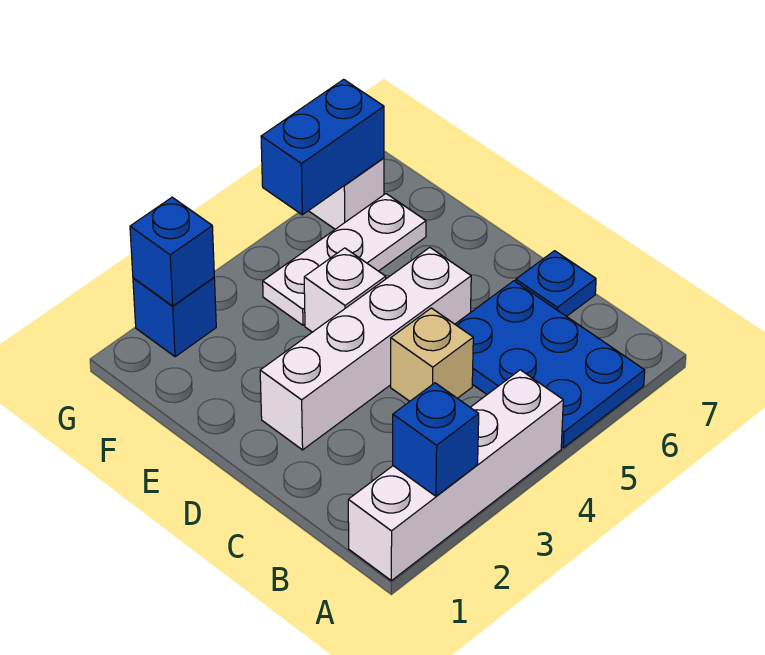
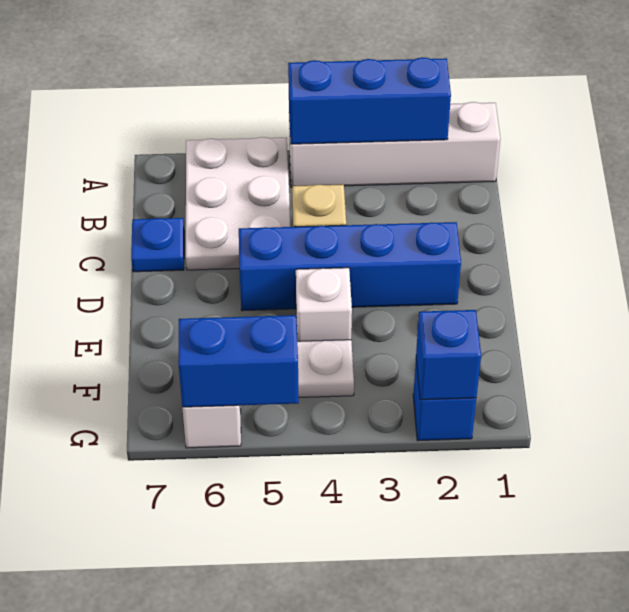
blue 1x1 brick [393,383,479,496] -> blue 1x3 brick [288,57,451,144]
blue 2x3 plate [455,281,645,448] -> white 2x3 plate [186,137,291,270]
white 1x4 brick [260,248,471,450] -> blue 1x4 brick [239,222,461,311]

